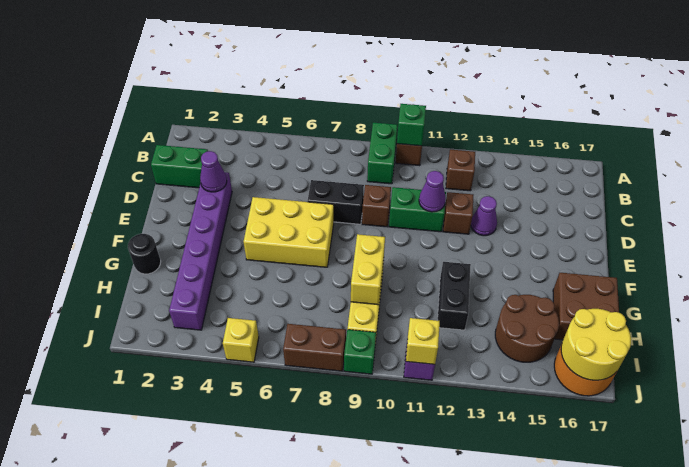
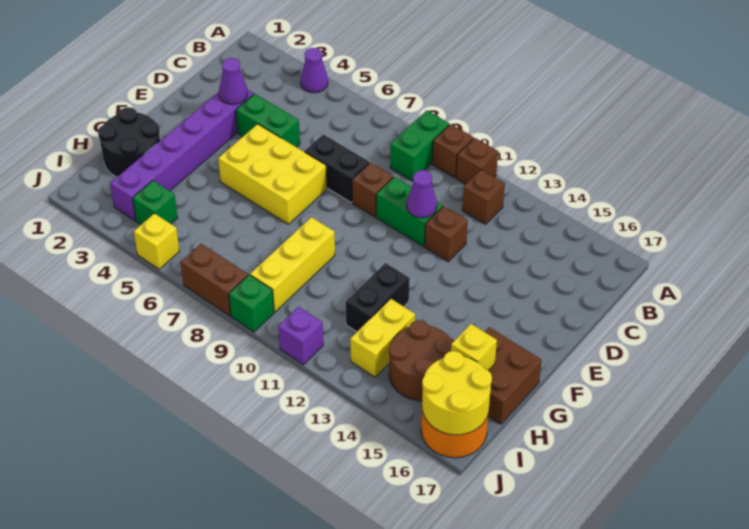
green 1x1 brick [397,104,426,146] -> green 1x1 brick moved to [133,181,178,224]
none -> brown 1x1 brick [456,138,498,184]
green 1x2 brick [151,145,208,188] -> green 1x2 brick moved to [236,94,300,147]
purple 1x1 cone [471,196,497,236] -> purple 1x1 cone moved to [301,48,328,93]
black 1x1 round brick [128,234,161,274] -> black 2x2 round brick [98,107,160,177]
yellow 1x2 brick [351,234,385,305] -> yellow 1x2 brick moved to [350,299,415,377]
yellow 1x1 brick [406,318,440,364] -> yellow 1x1 brick moved to [451,324,497,371]

